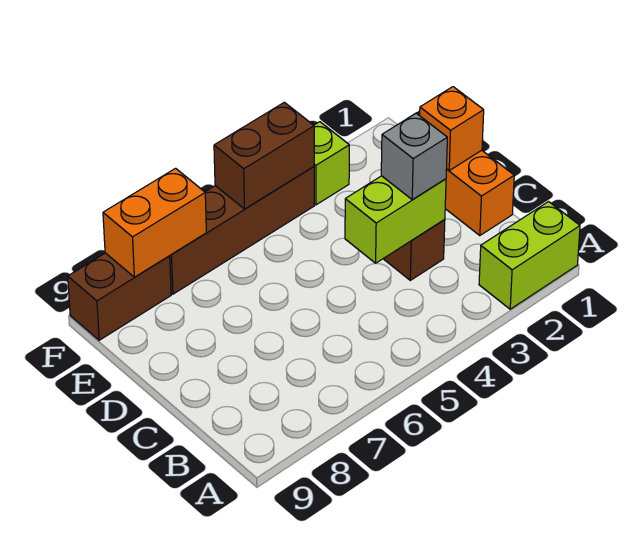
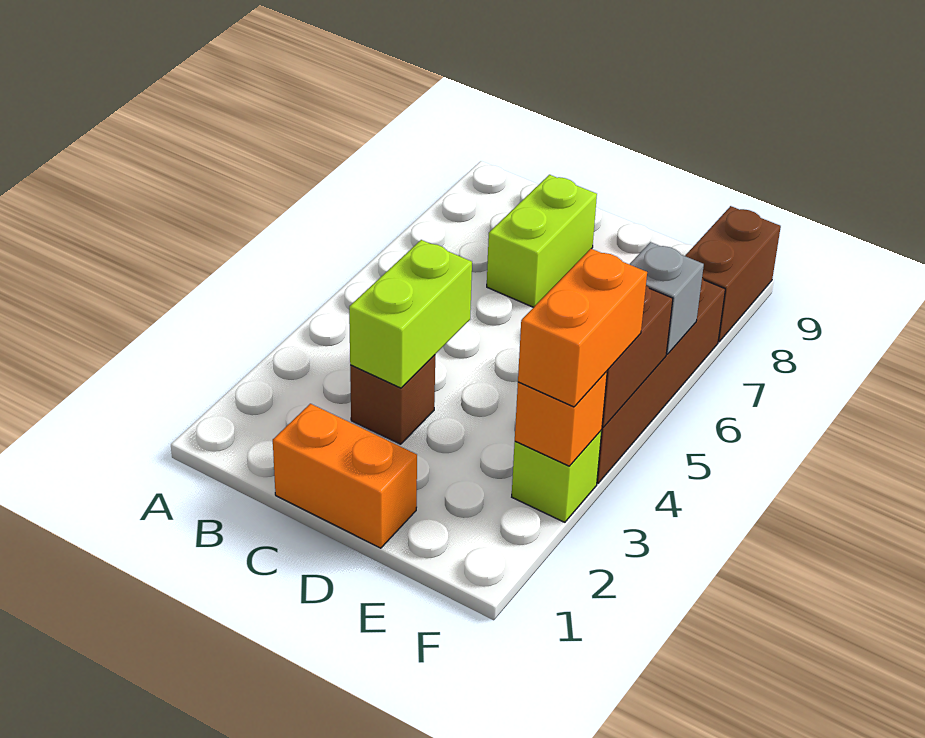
lime 1x2 brick [479,202,580,309] -> lime 1x2 brick moved to [487,175,597,307]
grey 1x1 brick [381,113,447,200] -> grey 1x1 brick moved to [630,242,704,354]
orange 1x1 brick [420,87,484,170] -> orange 1x1 brick moved to [515,371,607,466]
orange 1x2 brick [103,168,206,277] -> orange 1x2 brick moved to [518,249,647,407]

